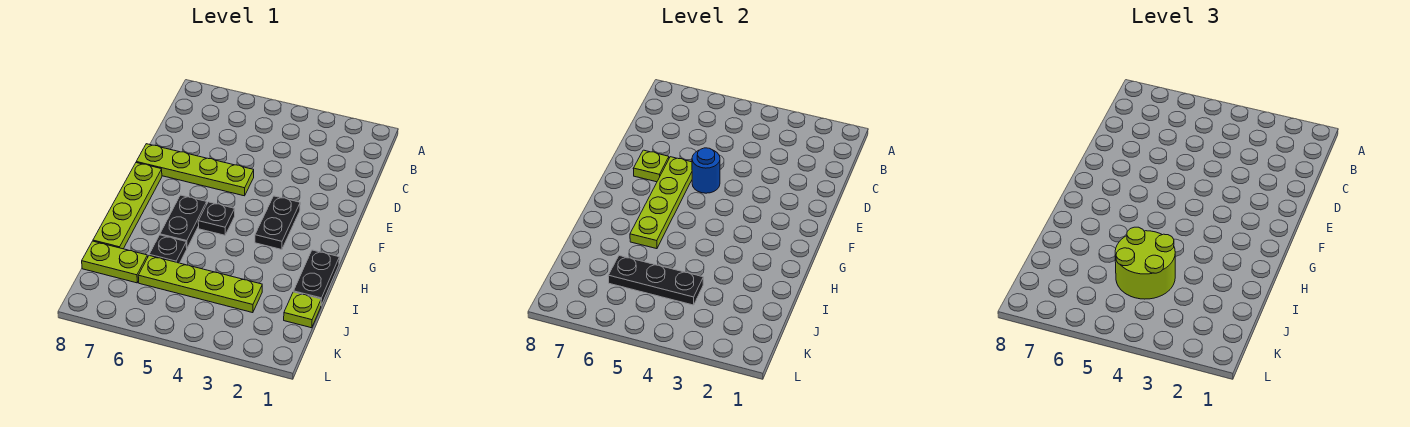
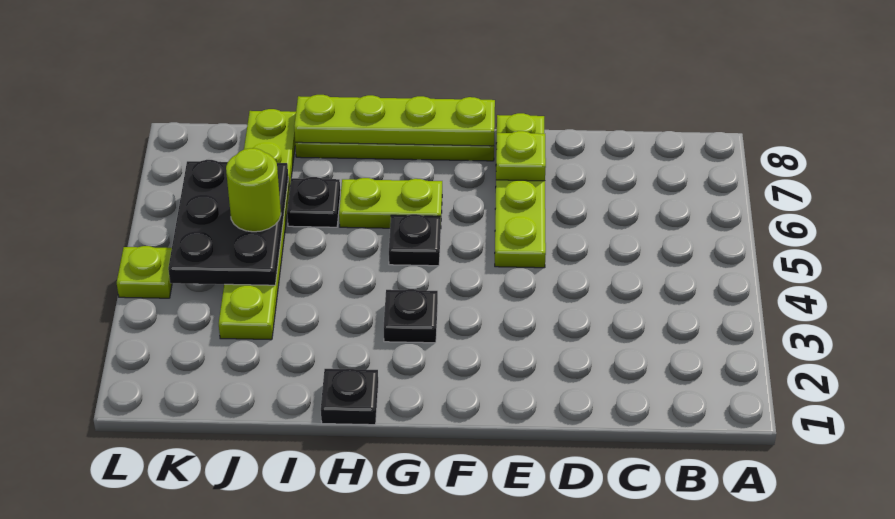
blue 1x1 round brick [692,148,720,193] -> none
lime 1x4 plate [630,157,692,249] -> lime 1x4 plate moved to [294,95,495,146]
black 1x2 plate [255,196,300,249] -> black 1x1 plate [384,289,438,343]
black 1x2 plate [160,195,207,248] -> lime 1x2 plate [339,178,442,228]
black 1x2 plate [294,250,339,305] -> black 1x1 plate [321,369,378,425]
lime 2x2 round brick [1115,227,1175,299] -> lime 1x1 round brick [226,148,281,232]
lime 1x1 plate [284,292,321,328] -> lime 1x1 plate moved to [117,246,172,298]
black 1x3 plate [608,256,703,305] -> black 2x3 plate [168,160,288,285]

